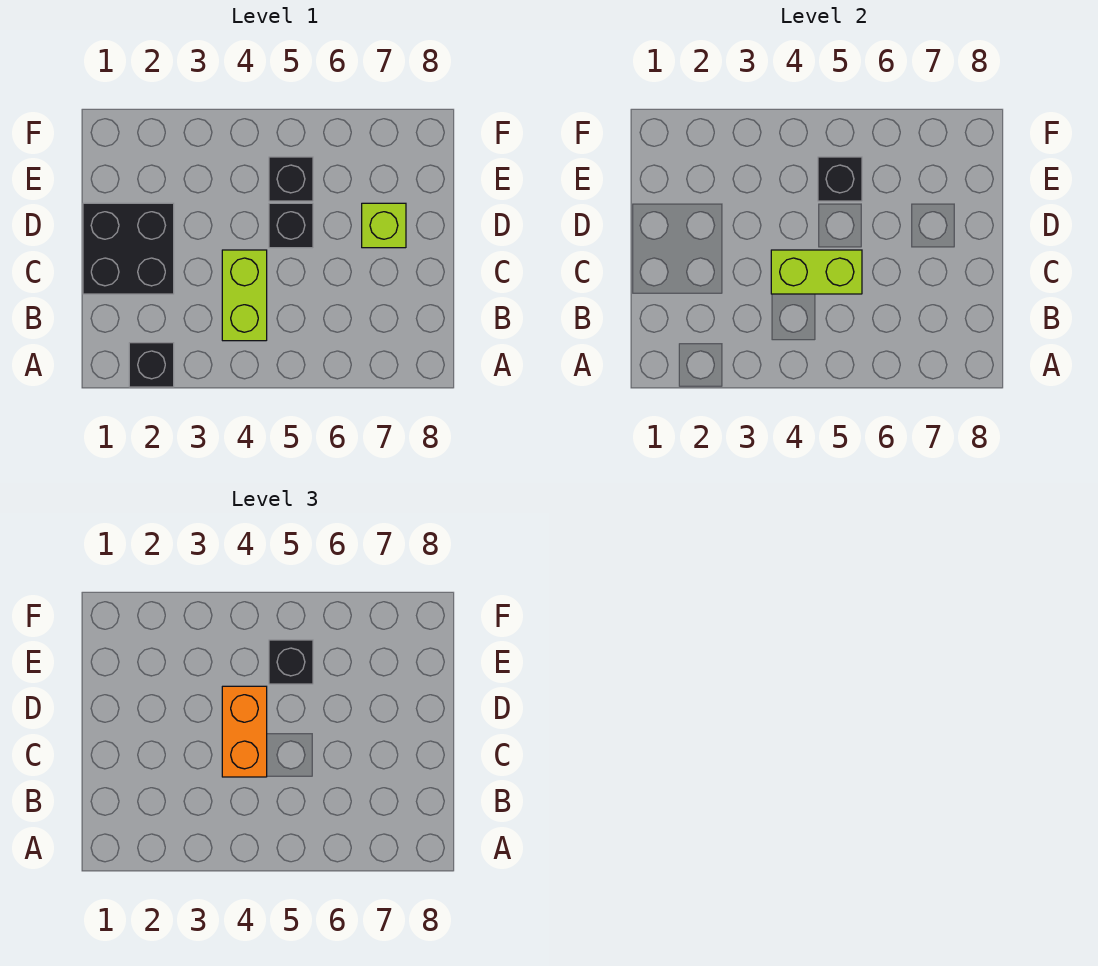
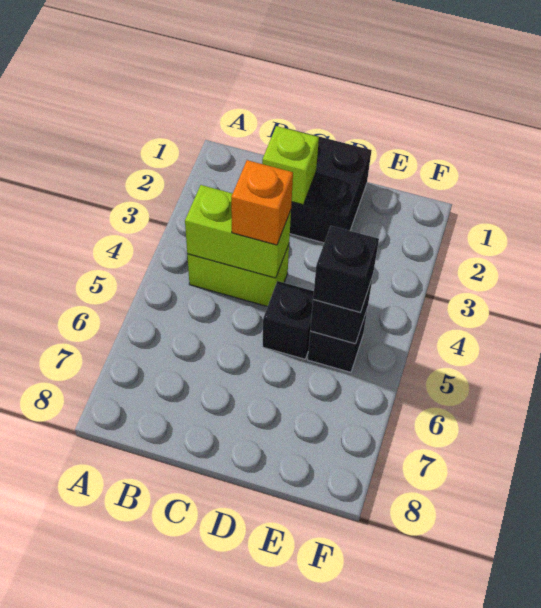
black 1x1 brick [129,343,174,387] -> none
lime 1x2 brick [771,250,862,294] -> lime 1x2 brick turned to [185,185,291,278]
orange 1x2 brick [222,686,267,777] -> orange 1x1 brick [231,160,293,245]
lime 1x1 brick [362,203,406,248] -> lime 1x1 brick moved to [262,126,319,205]

